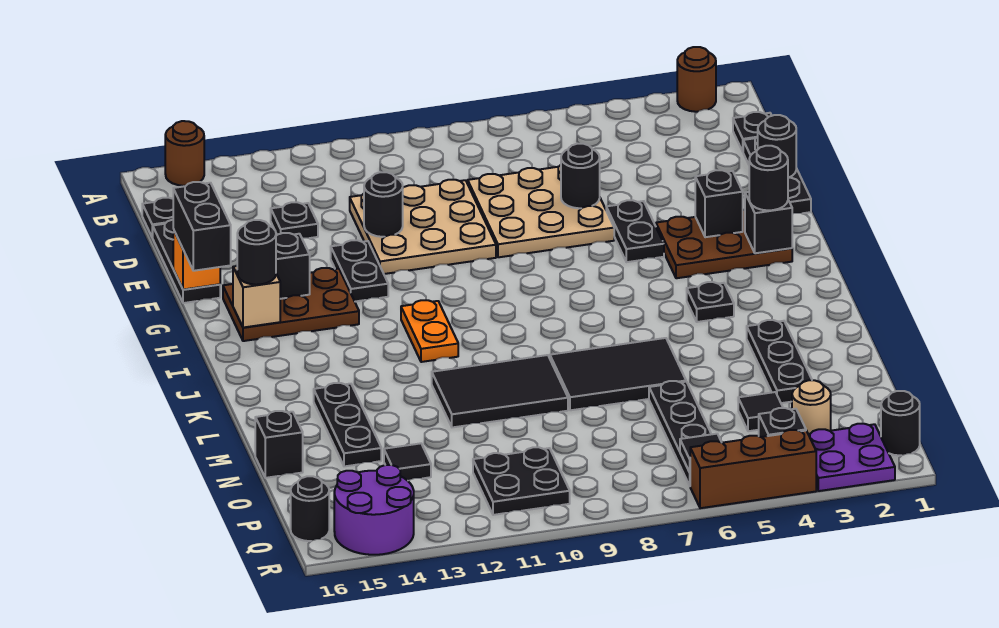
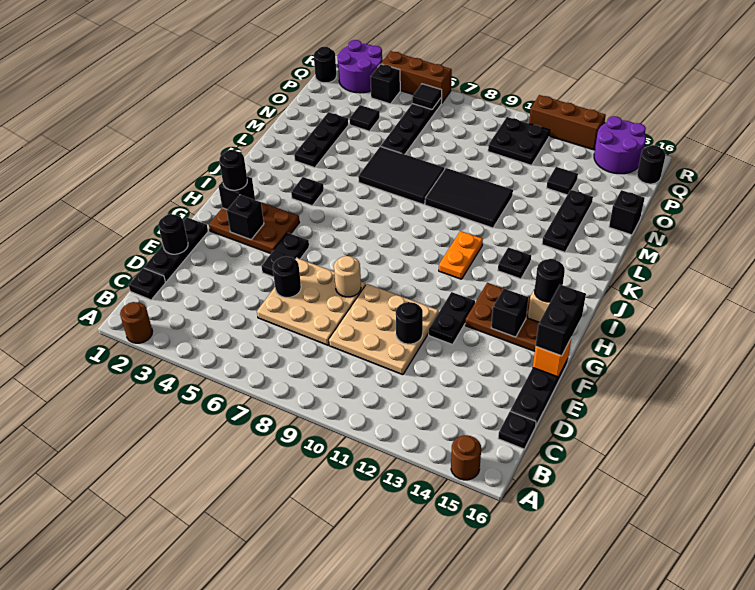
black 1x1 plate [271,202,318,238] -> black 1x1 plate moved to [498,247,531,279]
tan 1x1 round brick [792,380,831,434] -> tan 1x1 round brick moved to [334,256,361,297]
purple 2x2 plate [808,424,895,491] -> purple 2x2 round brick [337,40,382,93]
none -> brown 1x3 brick [529,95,606,150]

